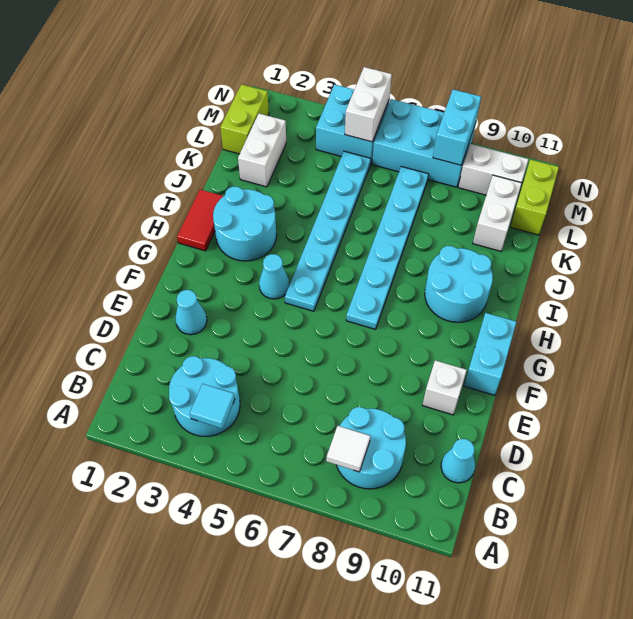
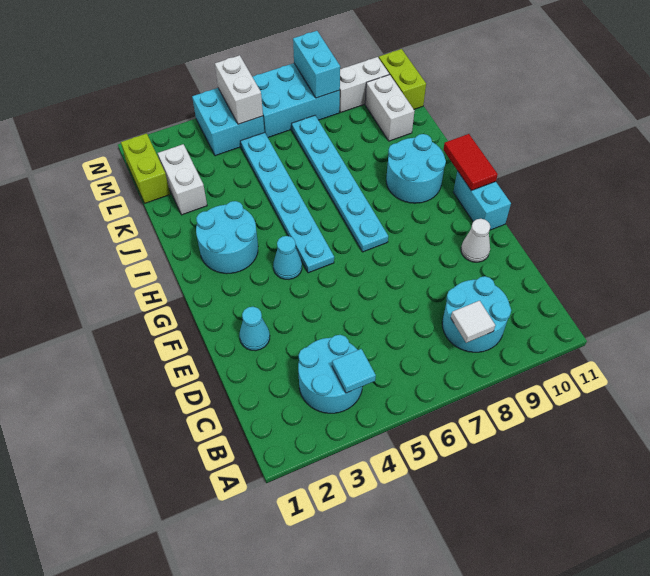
cyan 1x1 cone [441,439,475,483] -> none
white 1x1 brick [423,360,467,415] -> white 1x1 cone [461,219,490,262]
red 1x2 tile [177,190,223,251] -> red 1x2 tile moved to [443,134,498,191]

